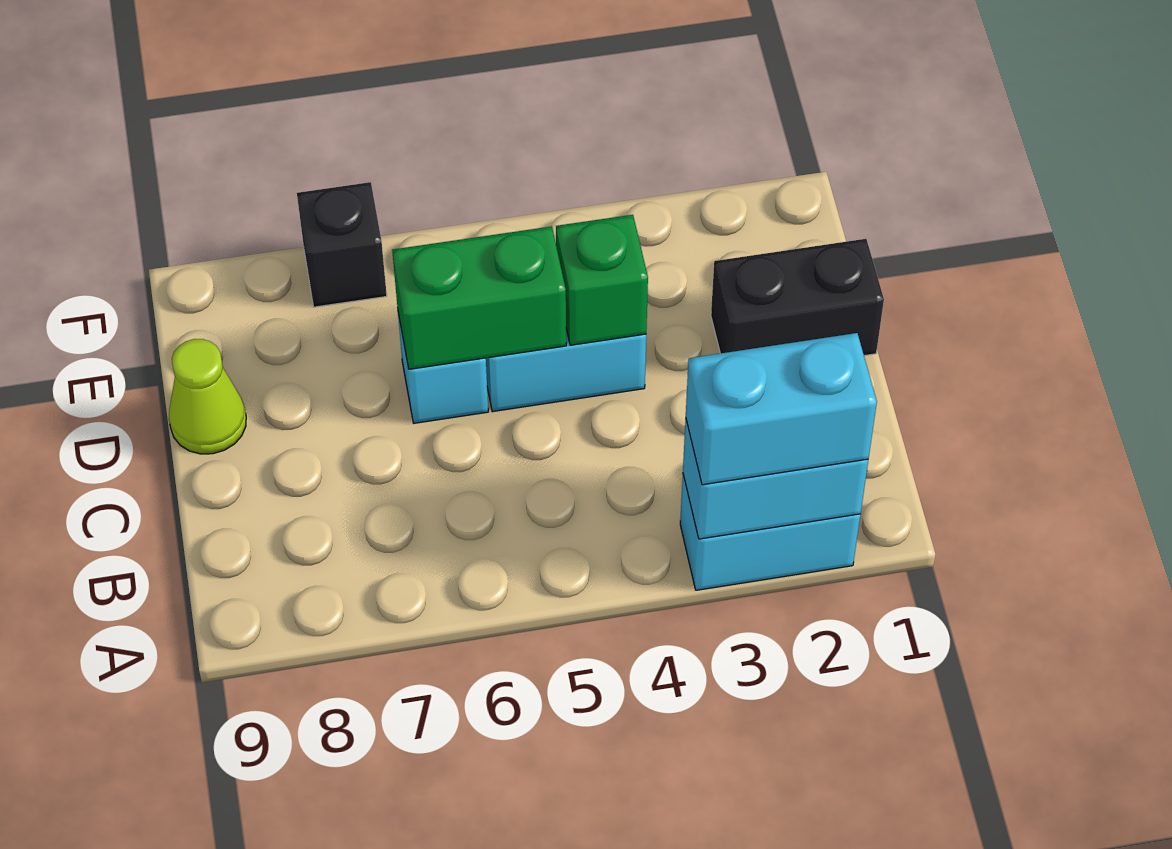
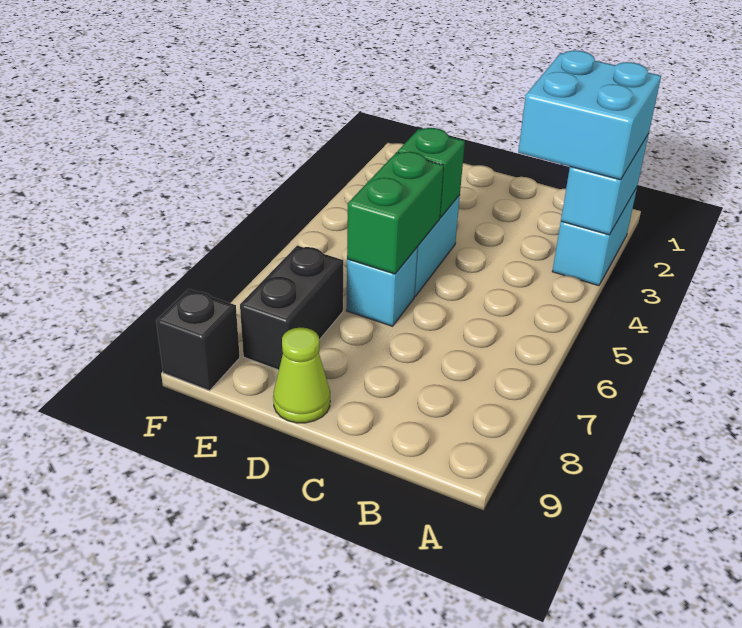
cyan 1x2 brick [686,333,877,485] -> cyan 2x2 brick [518,50,661,180]
black 1x2 brick [711,239,884,356] -> black 1x2 brick moved to [240,246,343,370]
black 1x1 brick [297,182,387,307] -> black 1x1 brick moved to [156,289,240,391]

